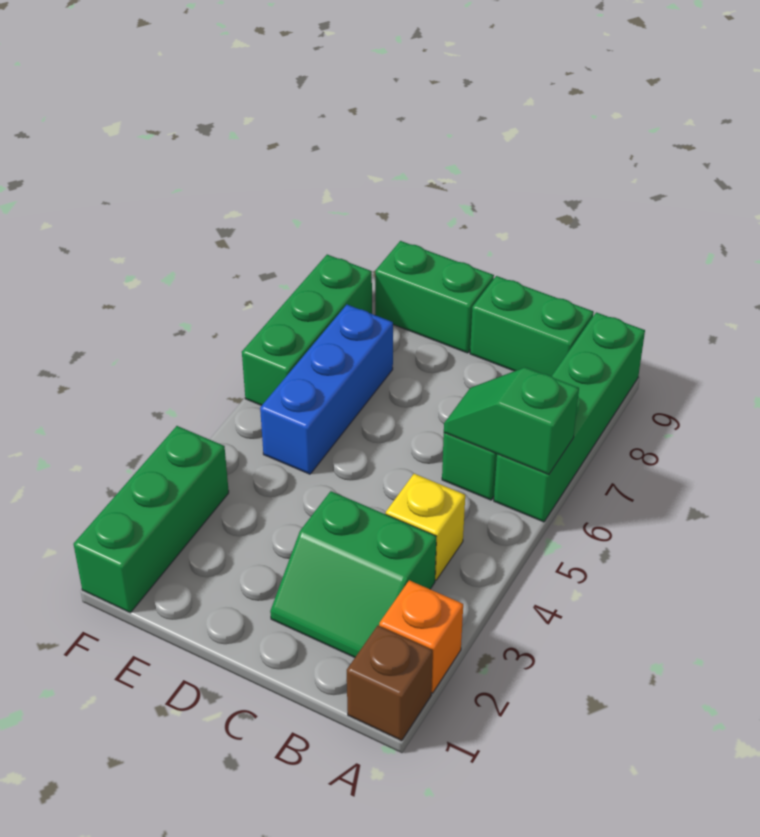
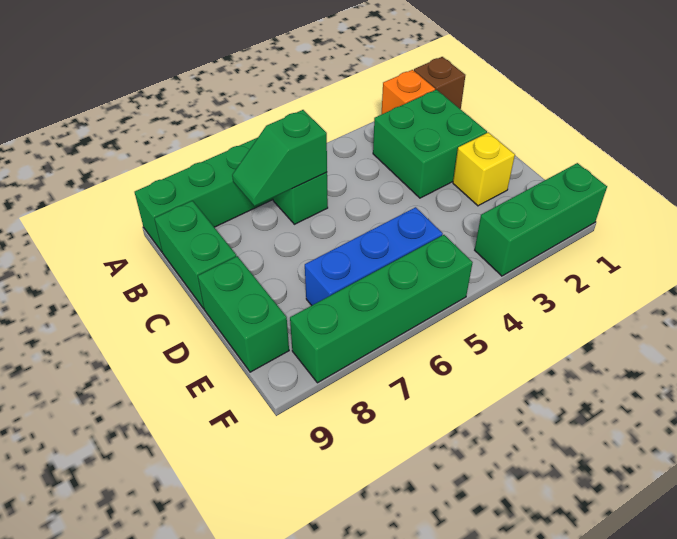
green 1x2 slope [444,367,579,475] -> green 1x2 slope turned to [232,110,327,206]
green 2x2 slope [270,491,436,658] -> green 2x2 brick [373,90,487,198]
yellow 1x1 brick [386,474,465,580] -> yellow 1x1 brick moved to [453,132,515,206]
green 1x3 brick [242,255,372,406] -> green 1x4 brick [290,235,473,383]

